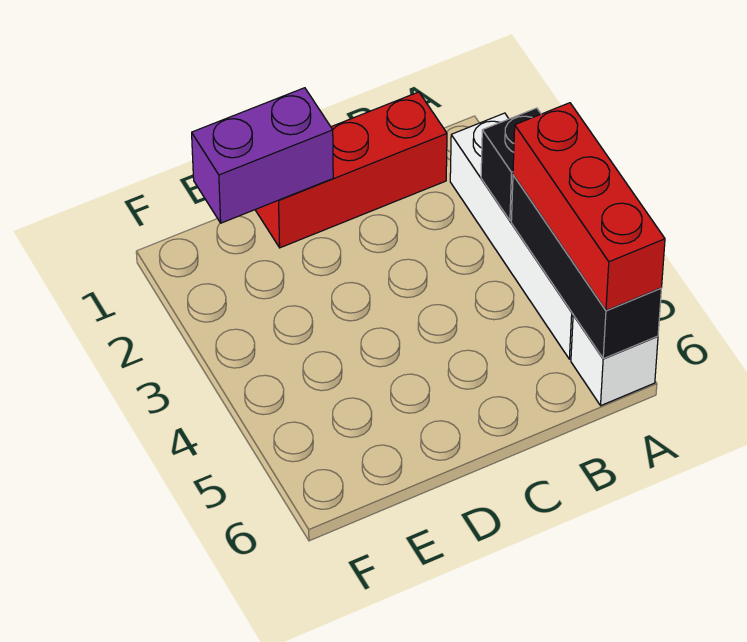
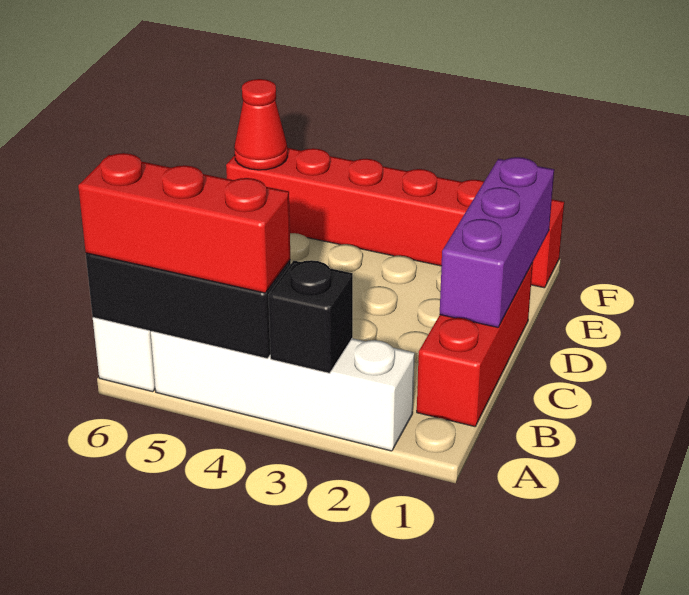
purple 1x2 brick [192,88,333,223] -> purple 1x3 brick [440,157,554,327]
none -> red 1x6 brick [226,148,564,288]
none -> red 1x1 cone [234,79,288,170]

